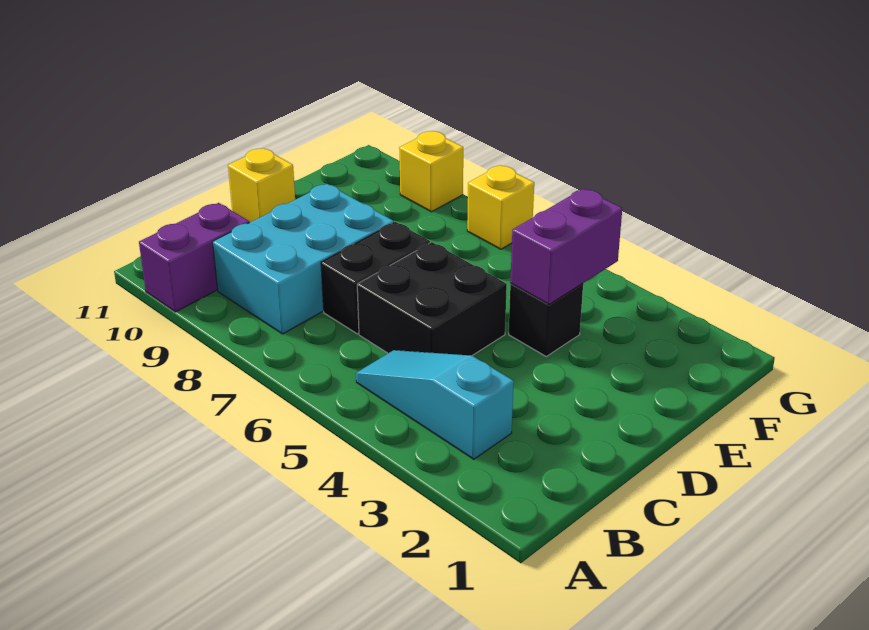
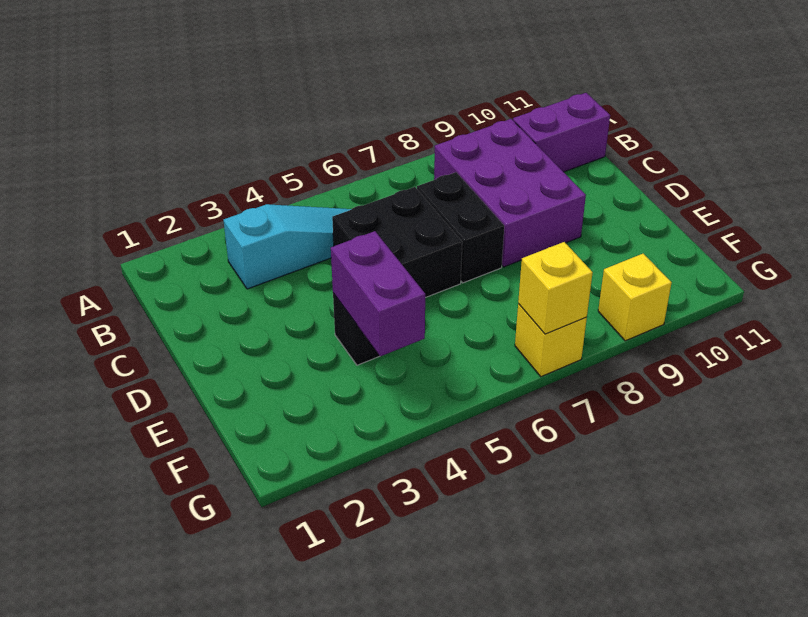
purple 1x2 brick [139,203,249,312] -> purple 1x2 brick turned to [513,93,610,172]
cyan 2x3 brick [213,184,394,334] -> purple 2x3 brick [434,119,586,267]
yellow 1x1 brick [228,148,295,223] -> yellow 1x1 brick moved to [518,242,593,334]

